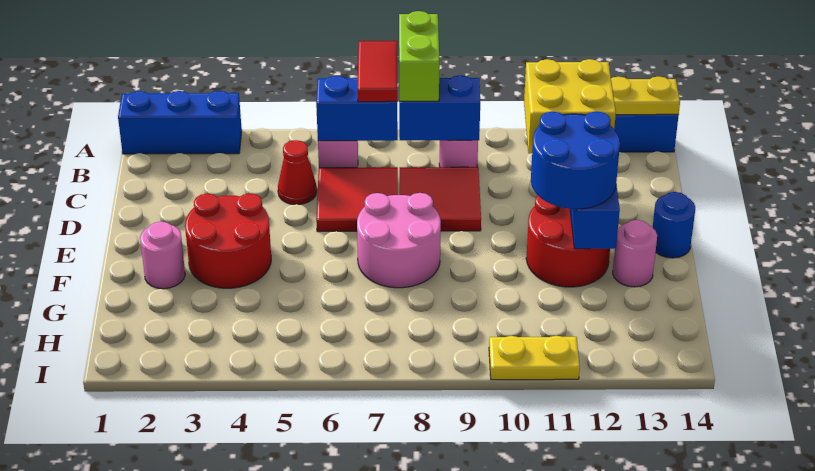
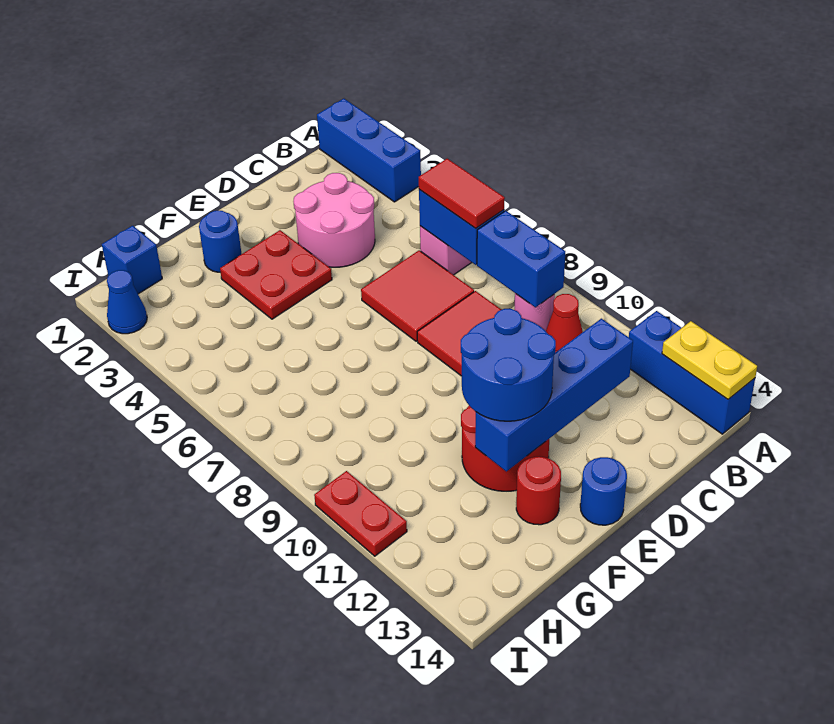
red 1x2 tile [358,41,397,102] -> red 1x2 tile turned to [419,159,505,228]
lime 1x2 brick [399,11,439,101] -> none
red 1x1 cone [278,140,317,205] -> red 1x1 cone moved to [546,294,583,353]
yellow 2x2 brick [524,59,616,153] -> none
red 2x2 round brick [185,193,271,288] -> red 2x2 plate [220,230,332,319]
pink 2x2 round brick [357,193,441,288] -> pink 2x2 round brick moved to [293,173,375,267]
pink 1x1 round brick [140,222,185,289] -> blue 1x1 round brick [199,211,241,272]
pink 1x1 round brick [613,220,657,287] -> red 1x1 round brick [516,457,561,525]
none -> blue 1x1 brick [102,226,162,294]
none -> blue 1x1 cone [107,270,147,334]
yellow 1x2 plate [489,336,580,380] -> red 1x2 plate [314,471,407,556]

